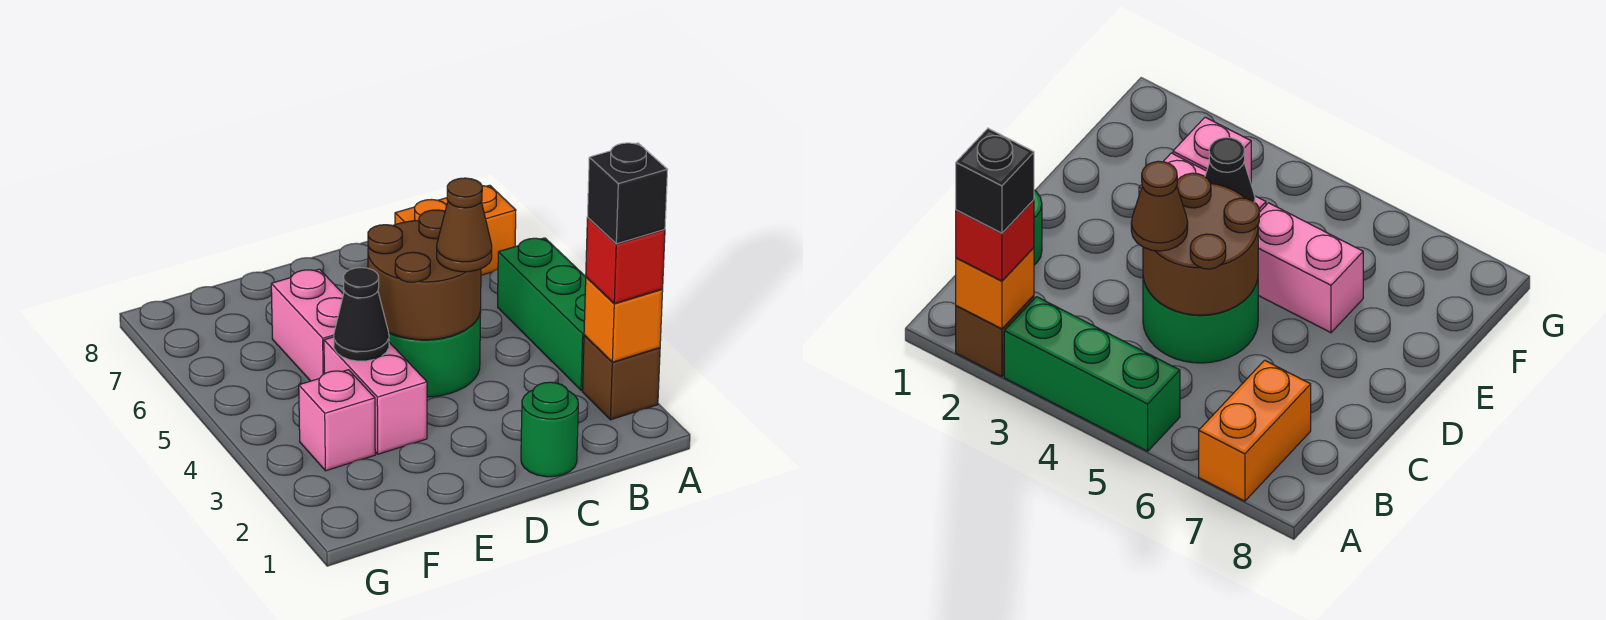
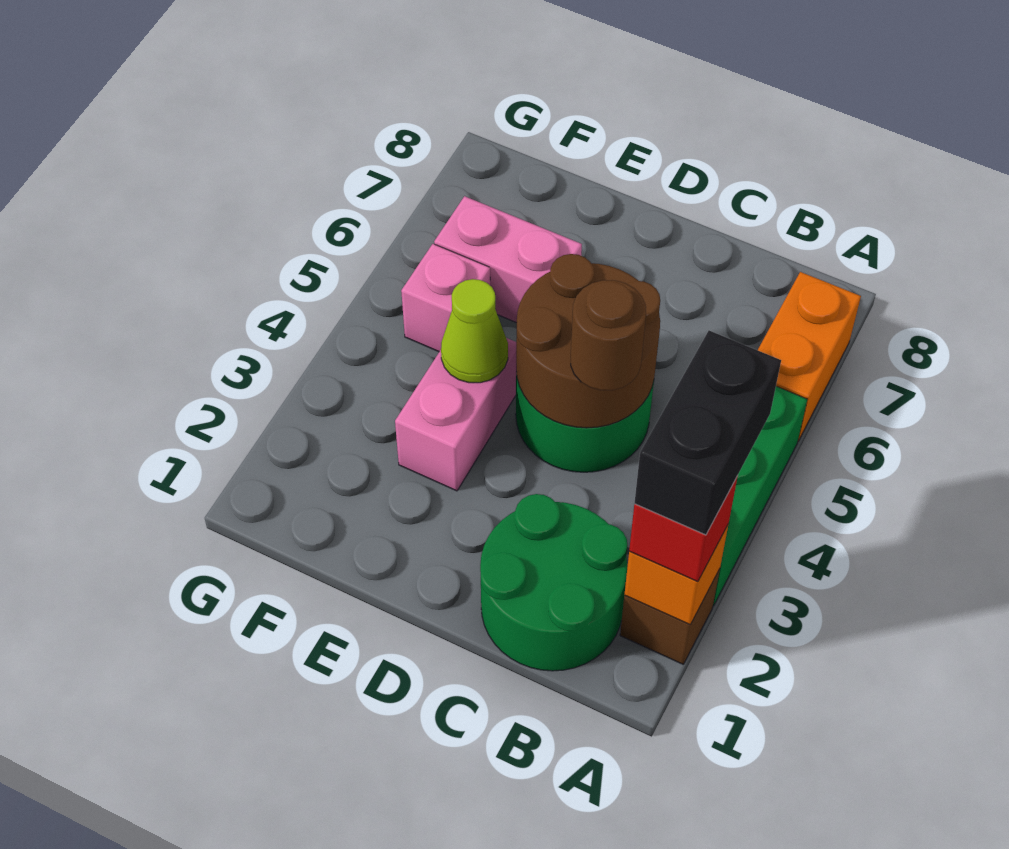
black 1x1 brick [587,143,668,244] -> black 1x2 brick [634,331,781,535]
orange 1x2 brick [395,185,516,275] -> orange 1x2 brick turned to [758,272,861,441]
green 1x1 round brick [521,382,578,477] -> green 2x2 round brick [480,494,627,671]
brown 1x1 cone [437,178,492,272] -> brown 1x1 round brick [571,280,646,391]
black 1x1 cone [334,268,389,361] -> lime 1x1 cone [441,279,508,383]
pink 1x2 brick [271,269,343,381] -> pink 1x2 brick turned to [434,196,582,323]
pink 1x1 brick [299,370,375,471] -> pink 1x1 brick moved to [401,244,490,352]

